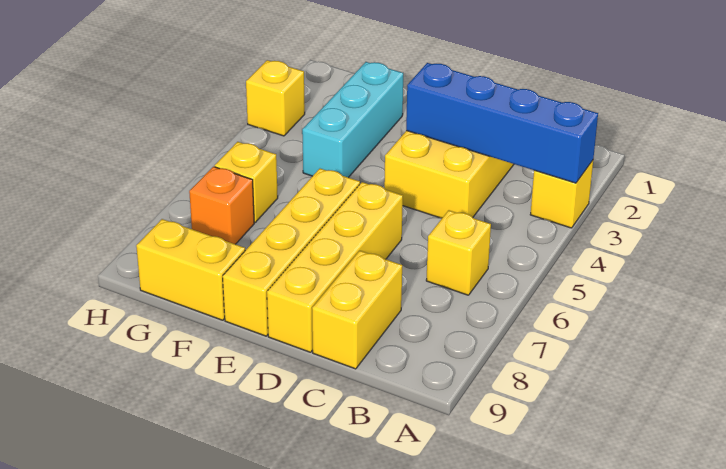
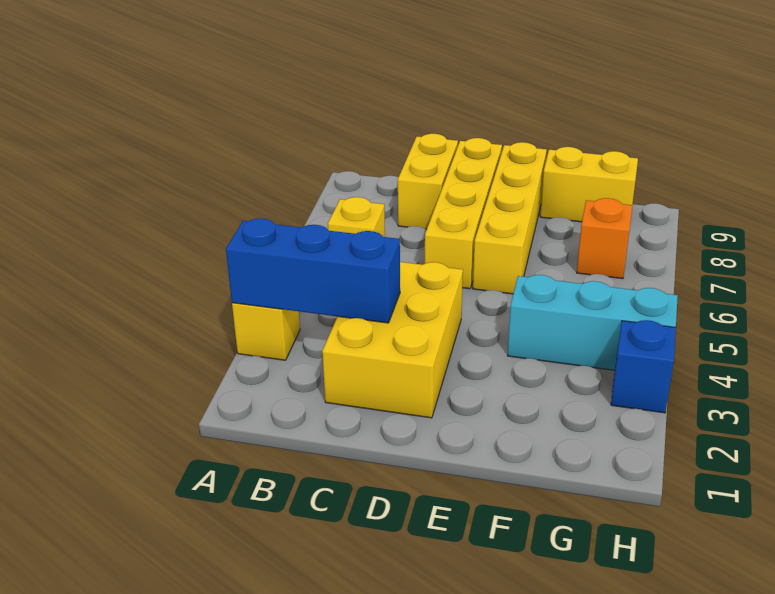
blue 1x4 brick [406,63,598,183] -> blue 1x3 brick [226,219,400,323]
cyan 1x3 brick [302,62,403,178] -> cyan 1x3 brick turned to [508,275,678,370]
yellow 1x1 brick [215,142,278,222] -> none
yellow 1x1 brick [246,60,305,136] -> blue 1x1 brick [611,320,676,413]

